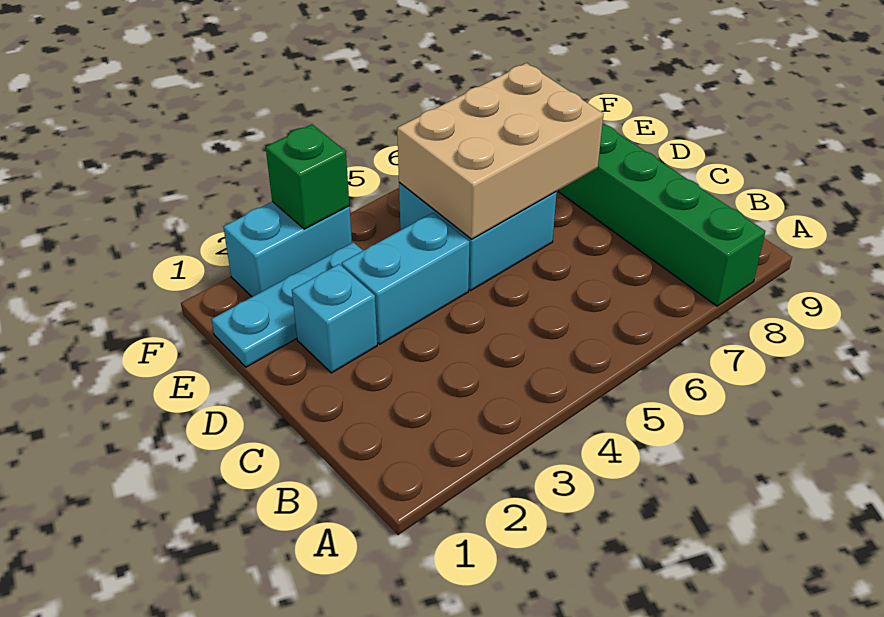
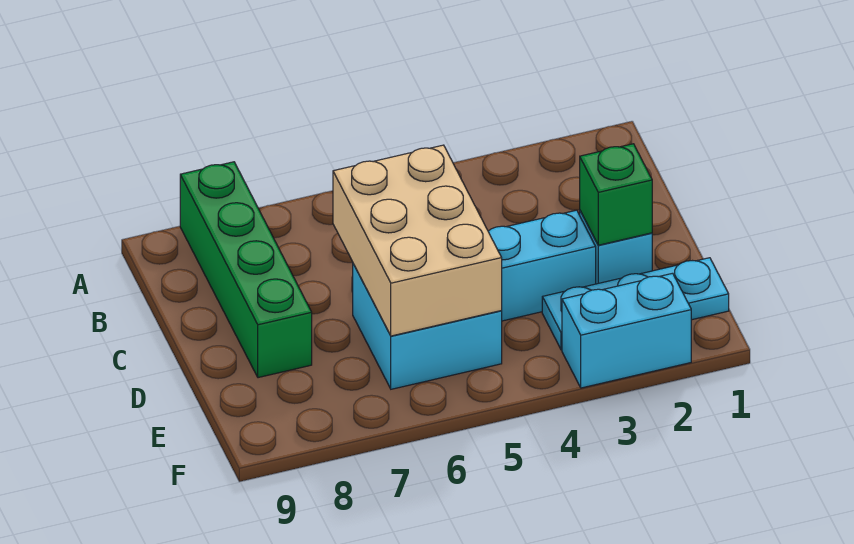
tan 2x3 brick [397,63,603,239] -> tan 2x3 brick turned to [333,145,502,336]
green 1x1 brick [266,124,349,229] -> green 1x1 brick moved to [580,144,652,245]

